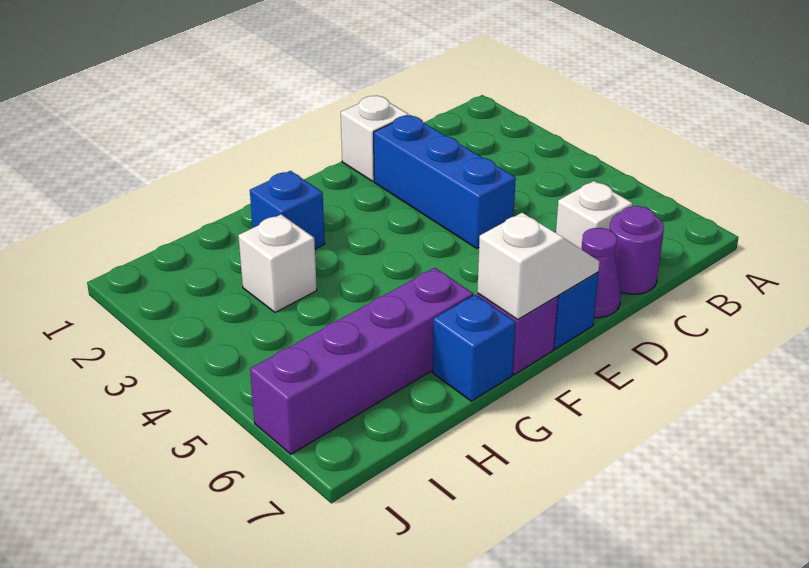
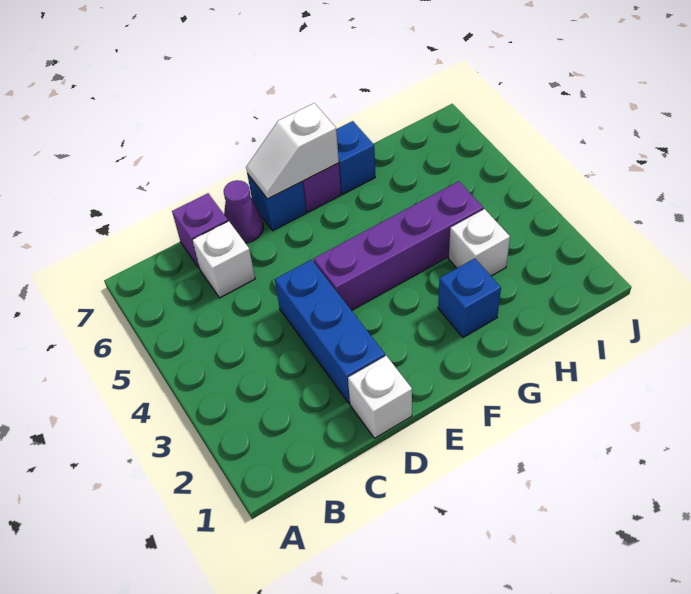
purple 1x1 round brick [609,206,664,294] -> purple 1x1 brick [172,193,228,269]
purple 1x4 brick [250,268,473,454] -> purple 1x4 brick moved to [314,181,483,311]

